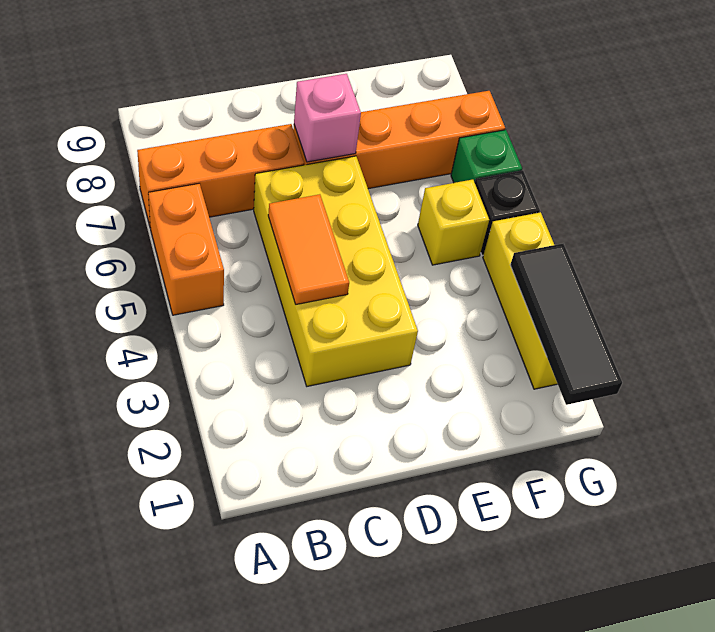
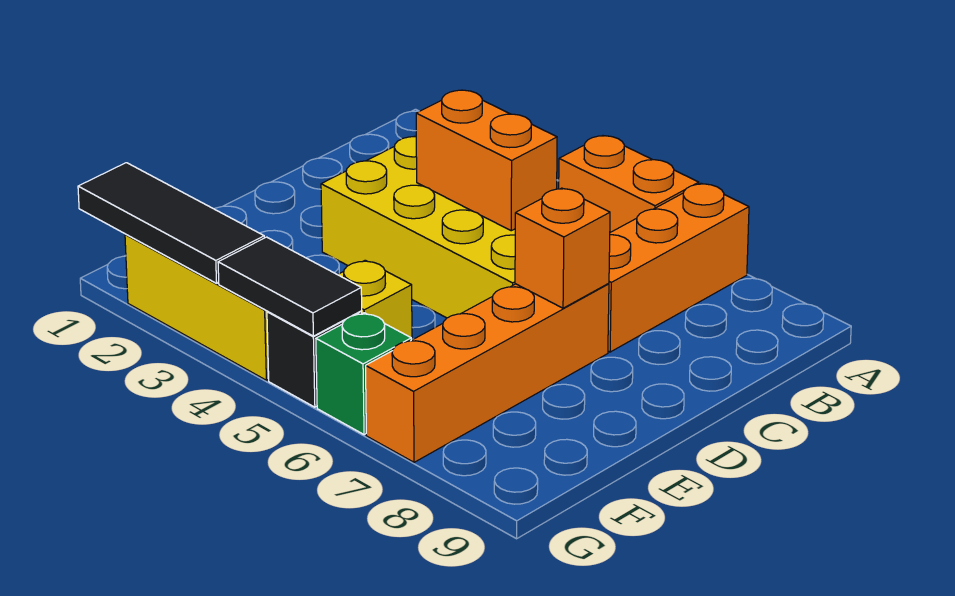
orange 1x2 tile [268,194,349,304] -> orange 1x2 brick [416,90,557,231]
pink 1x1 brick [294,74,361,162] -> orange 1x1 brick [515,188,610,308]
none -> black 1x2 tile [218,237,362,336]

